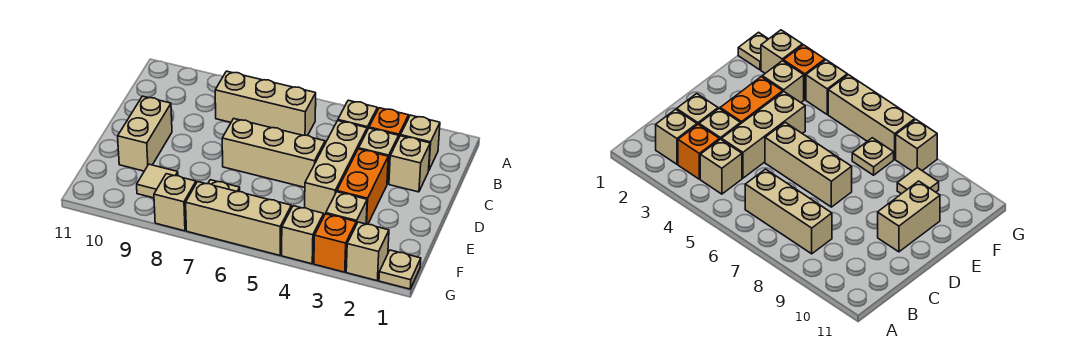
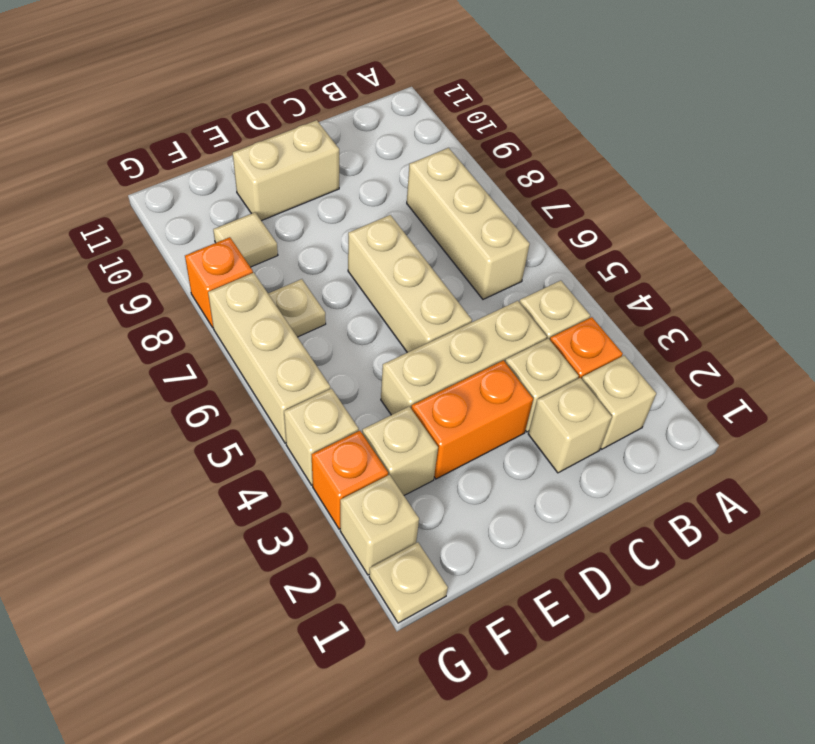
tan 1x1 brick [154,174,196,231] -> orange 1x1 brick [185,237,253,327]

